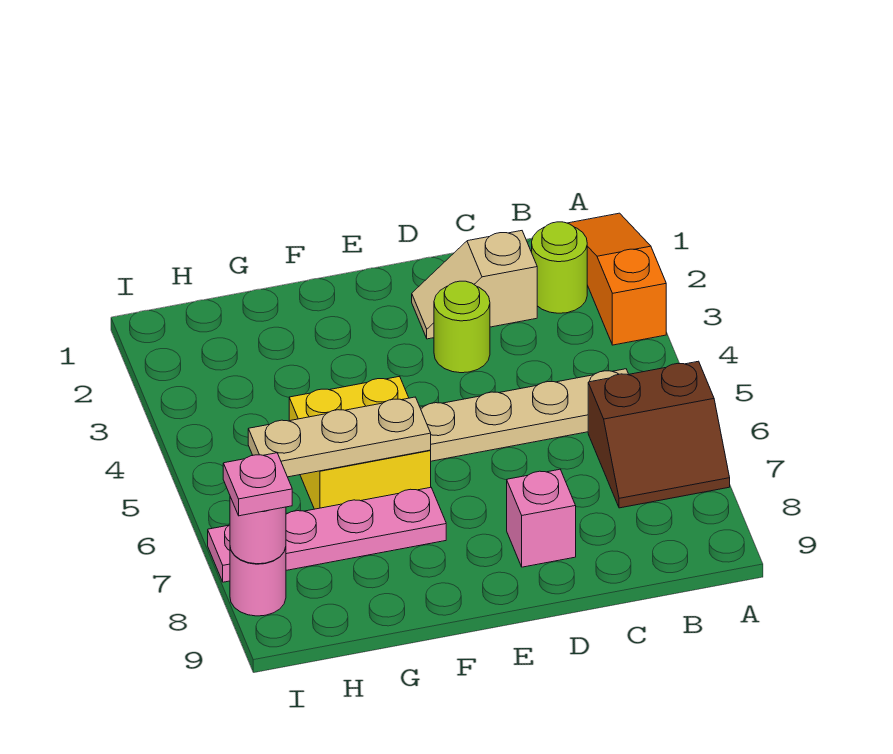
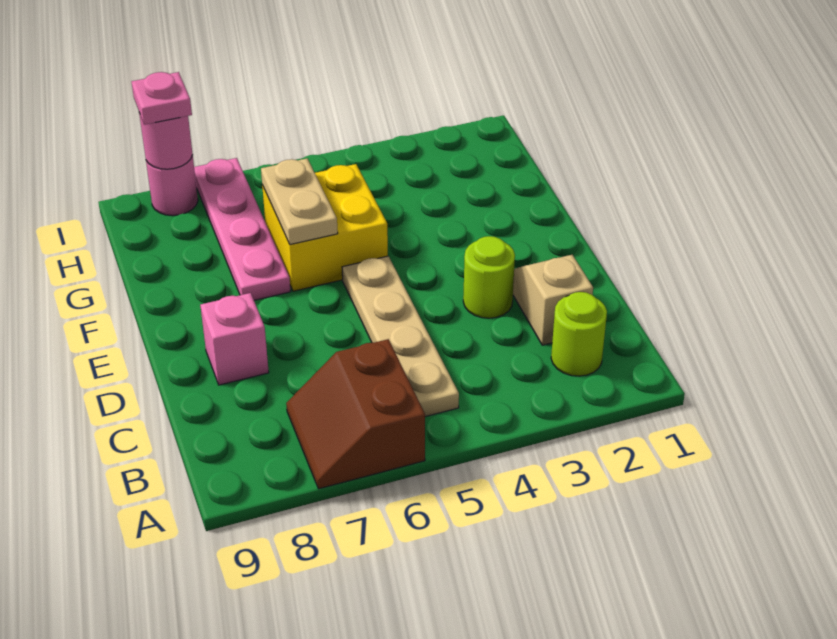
orange 1x3 slope [568,213,666,345] -> none
tan 1x3 plate [248,397,431,477] -> tan 1x2 plate [261,158,338,245]

